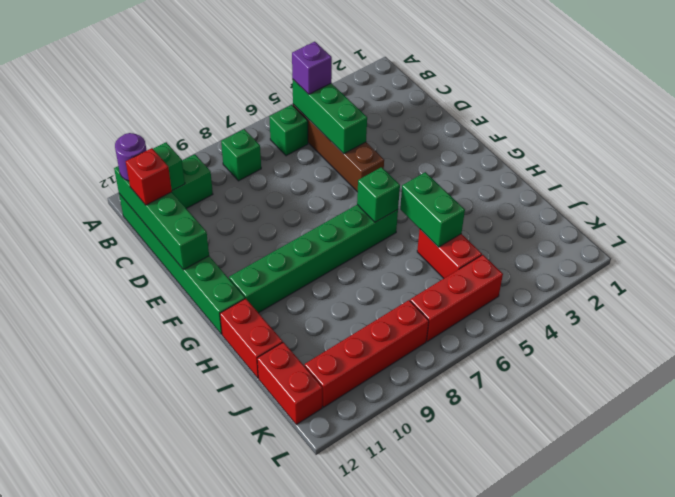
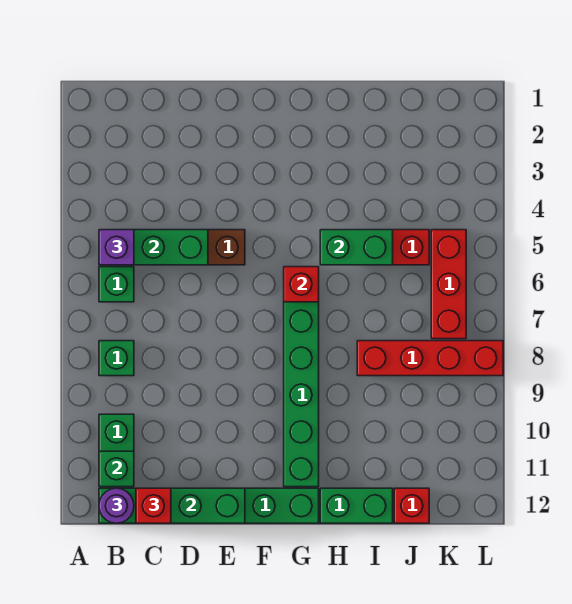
green 1x1 brick [357,167,400,222] -> red 1x1 brick [284,267,319,302]
red 1x2 brick [220,299,283,378] -> green 1x2 brick [320,488,393,523]
red 1x2 brick [257,342,322,425] -> red 1x1 brick [394,488,429,523]
red 1x4 brick [305,300,429,407] -> red 1x4 brick turned to [357,341,503,376]

